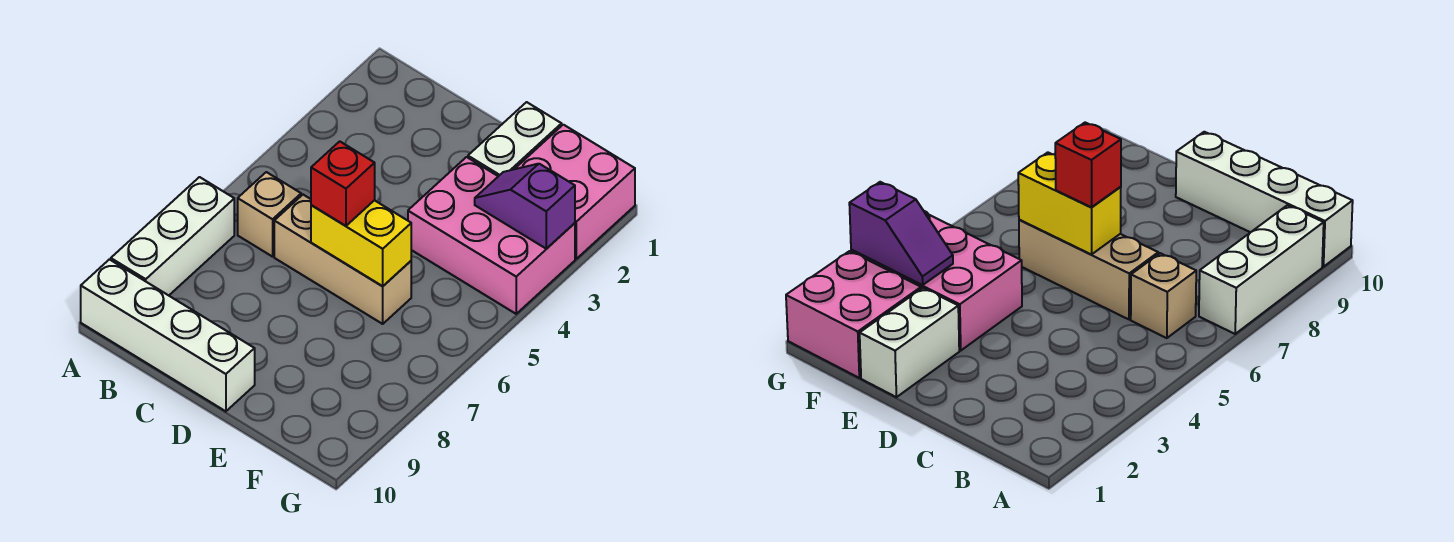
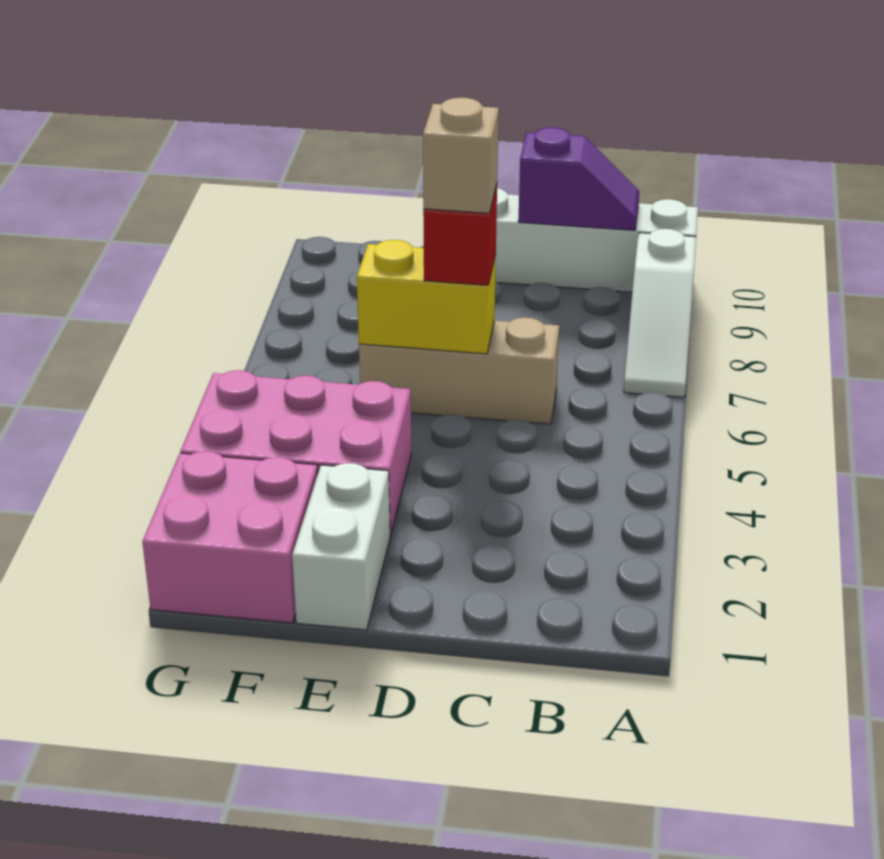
white 1x3 brick [111,177,234,295] -> white 1x3 slope [624,229,696,397]
tan 1x1 brick [238,172,301,257] -> tan 1x1 brick moved to [423,98,499,213]
purple 1x2 slope [475,164,575,249] -> purple 1x2 slope moved to [518,127,640,230]

